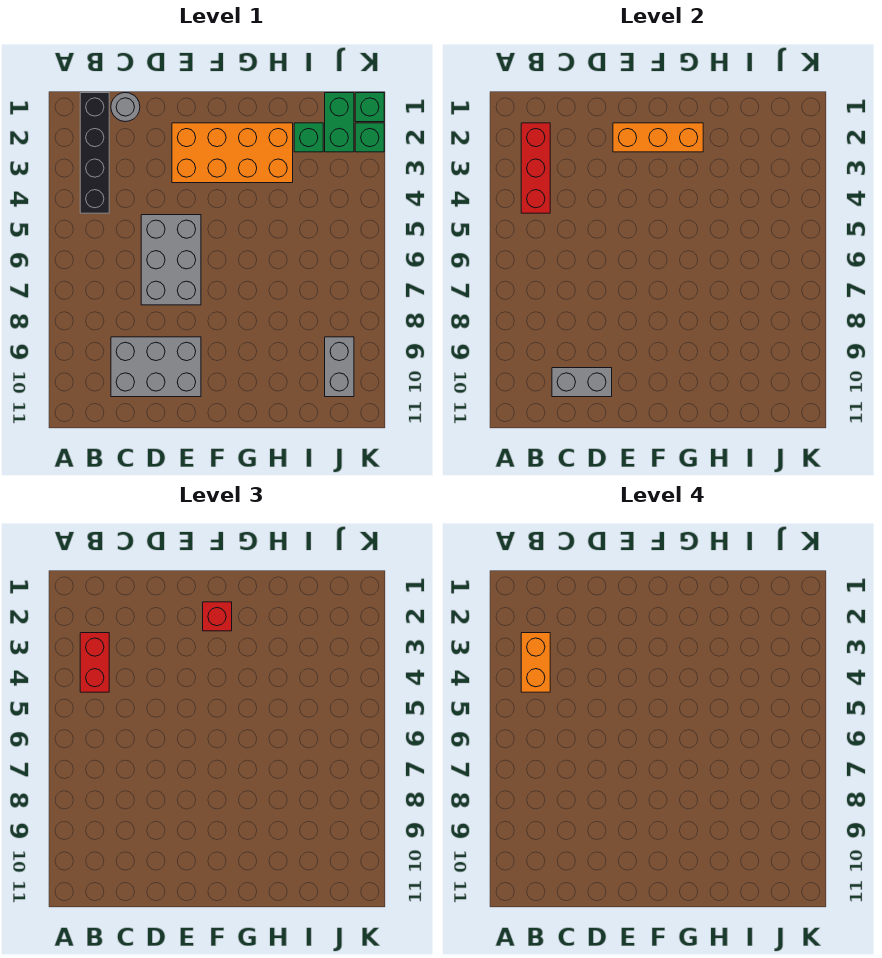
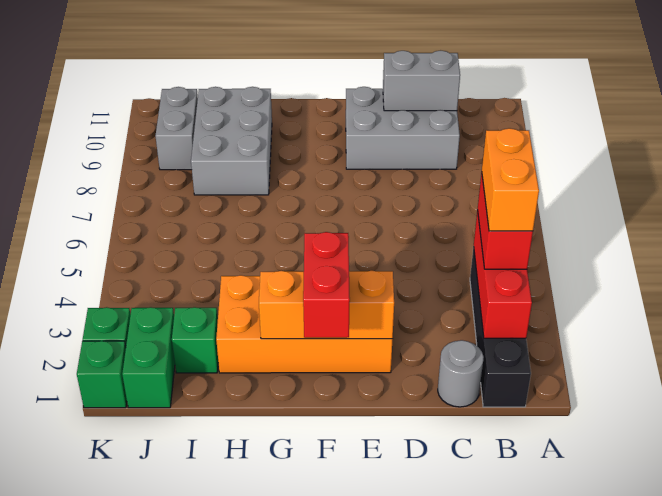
grey 2x3 brick [141,215,201,305] -> grey 2x3 brick moved to [191,87,272,195]
red 1x1 brick [203,602,232,631] -> red 1x2 brick [303,232,350,338]

